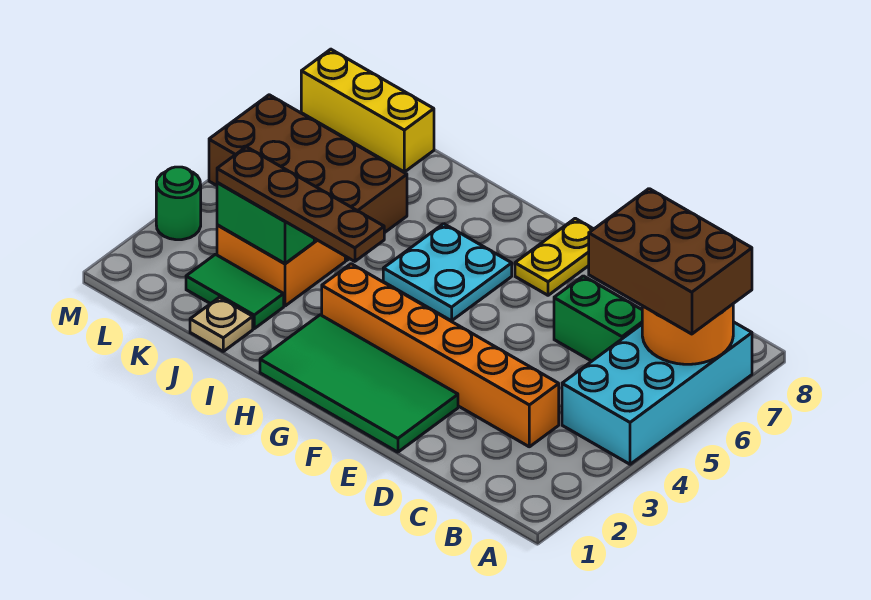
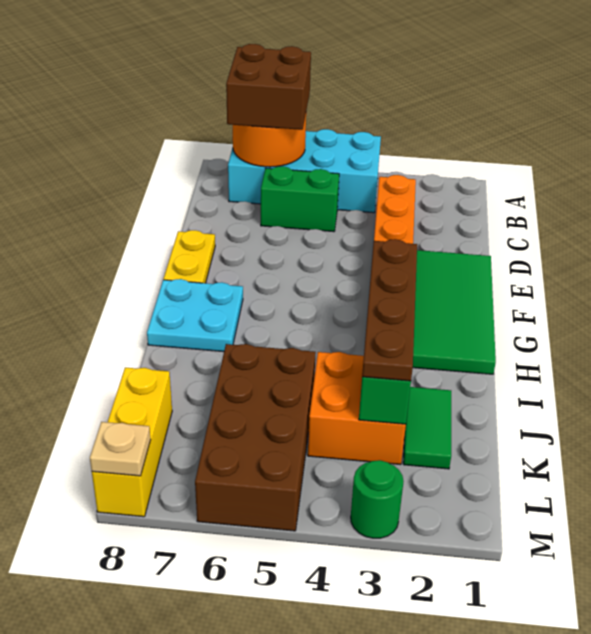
brown 2x3 brick [589,189,752,334] -> brown 2x2 brick [226,44,311,130]
green 1x2 brick [554,276,642,361] -> green 1x2 brick turned to [261,166,339,232]
yellow 1x2 plate [515,218,593,295] -> yellow 1x2 plate turned to [164,230,215,283]
cyan 2x2 plate [383,224,512,321] -> cyan 2x2 plate moved to [147,279,243,352]
tan 1x1 plate [190,297,253,351] -> tan 1x1 plate moved to [90,422,151,476]

